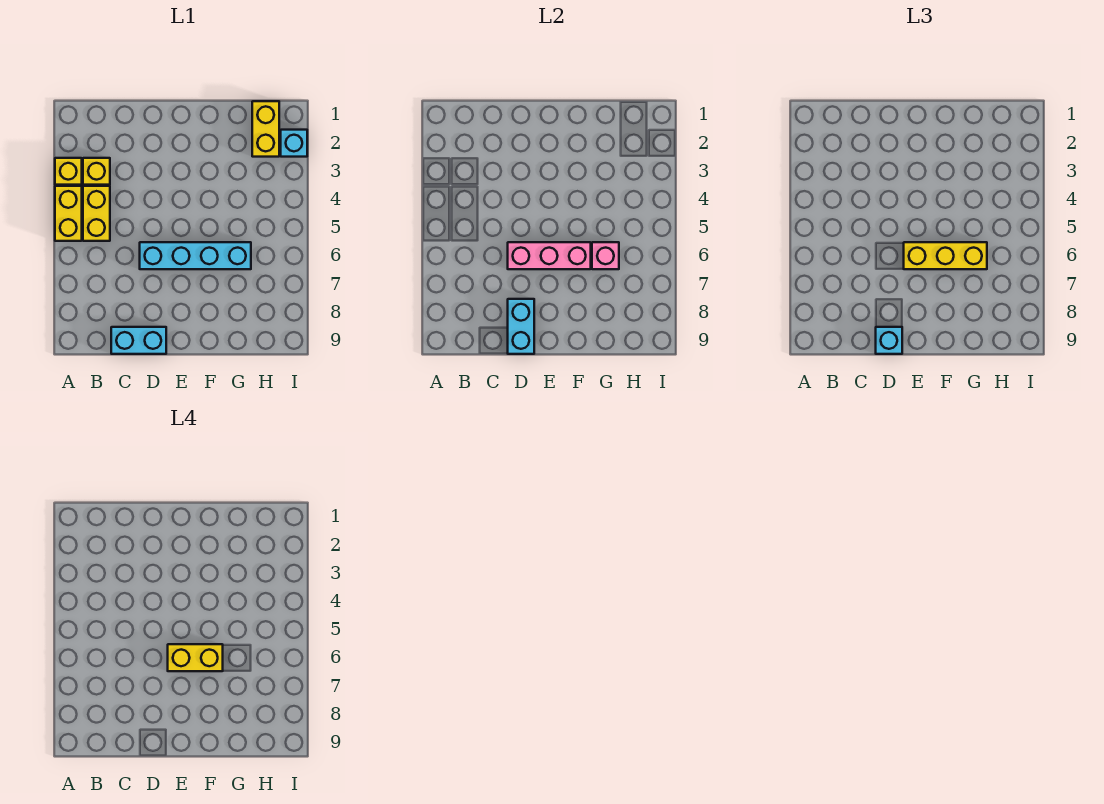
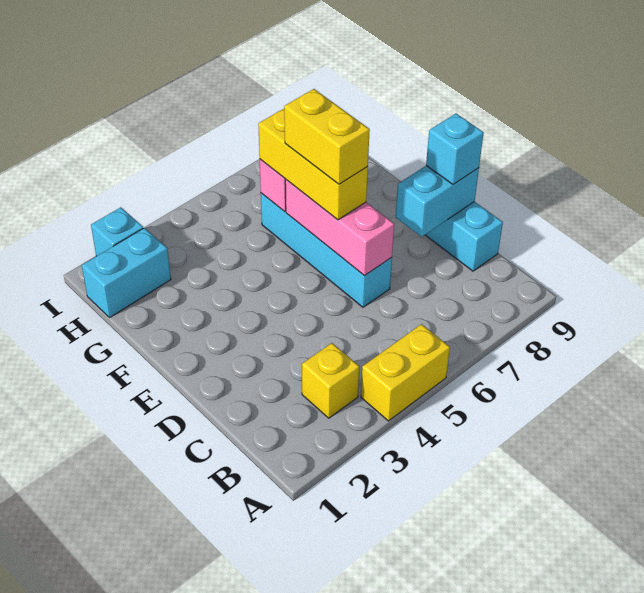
yellow 1x1 brick [55,158,82,185] -> none
yellow 1x2 brick [83,186,110,241] -> none
yellow 1x2 brick [252,101,279,157] -> cyan 1x2 brick [82,228,171,317]

